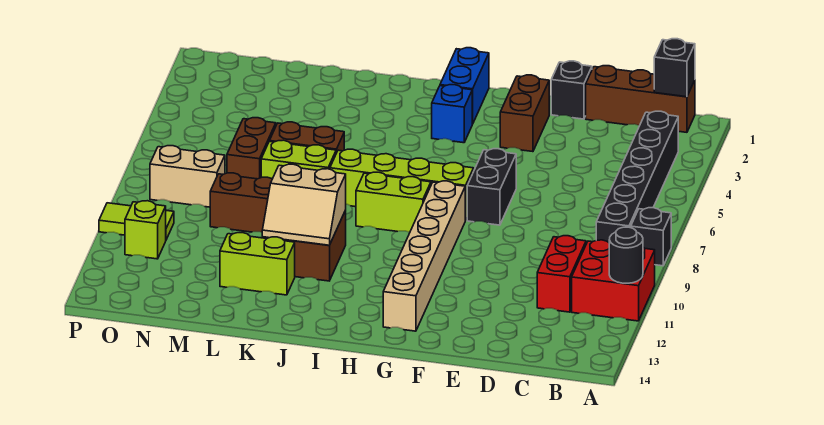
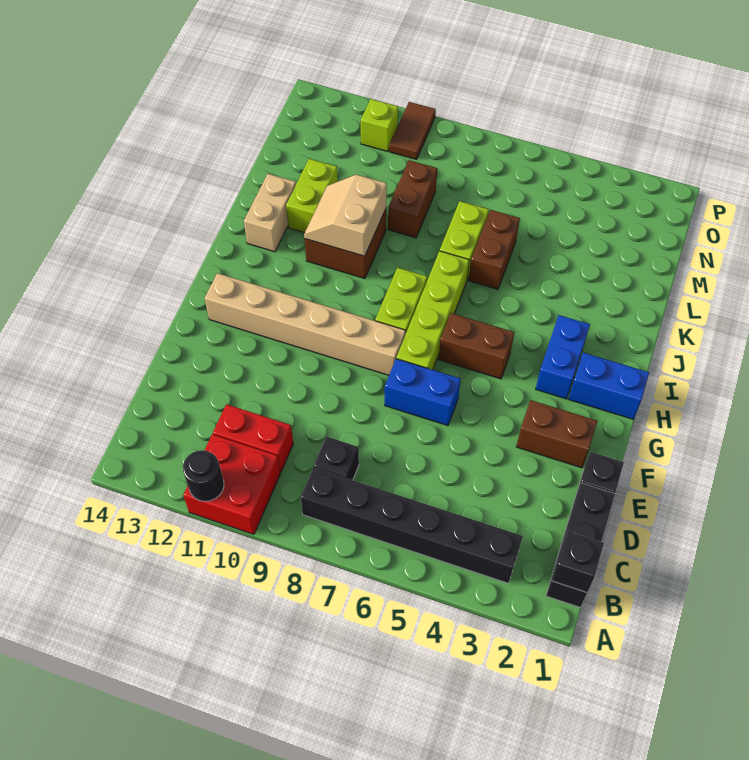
black 1x1 brick [631,208,671,266] -> black 1x1 brick moved to [314,436,359,480]
brown 1x3 brick [586,66,695,132] -> black 1x3 brick [546,483,615,607]
black 1x2 brick [467,149,516,225] -> blue 1x2 brick [385,359,461,425]
blue 1x1 brick [432,85,472,143] -> blue 1x2 brick [536,315,590,399]
brown 1x2 brick [227,118,276,179] -> brown 1x2 brick moved to [439,313,514,379]
tan 1x2 brick [150,146,225,207] -> tan 1x2 brick moved to [244,174,296,252]
lime 1x2 tile [99,203,174,240] -> brown 1x2 tile [389,102,436,159]

